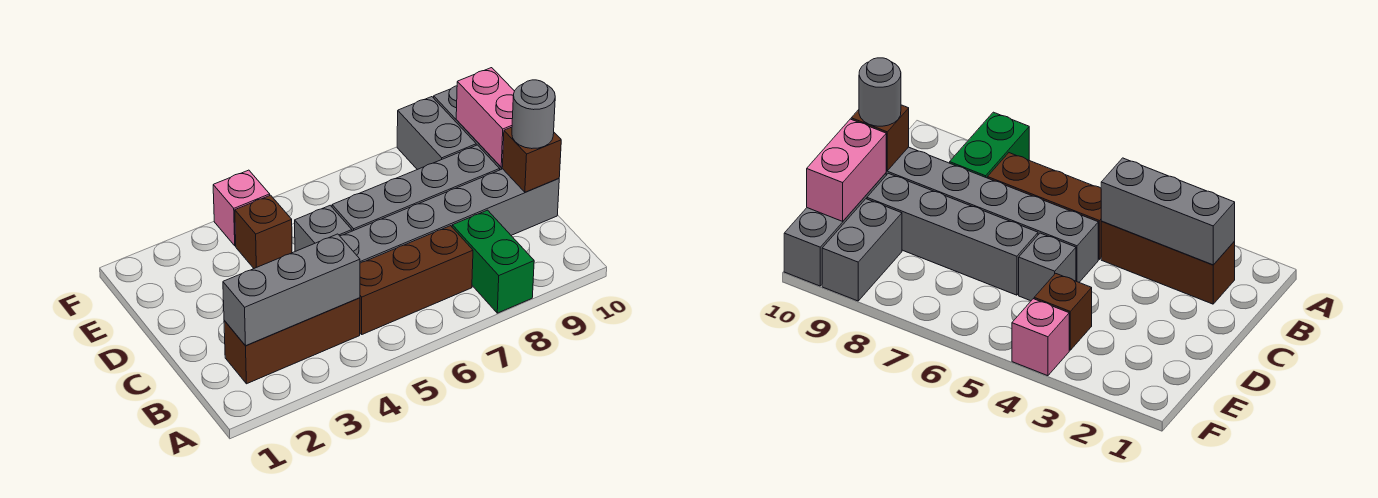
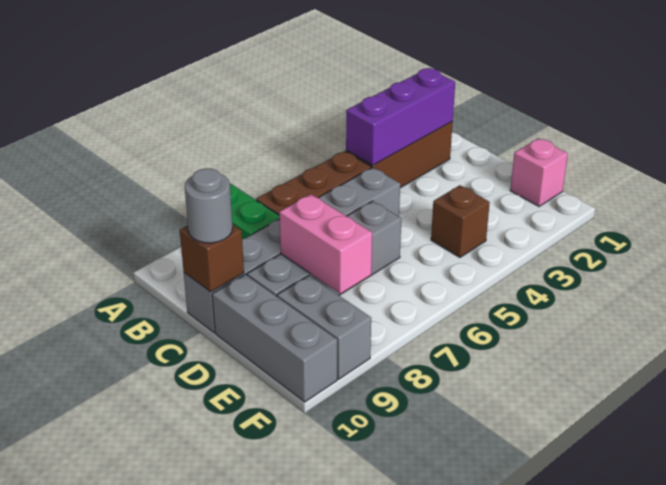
grey 1x3 brick [223,234,360,346] -> purple 1x3 brick [346,68,455,165]
grey 1x1 brick [295,205,352,251] -> none
pink 1x2 brick [456,68,514,167] -> pink 1x2 brick moved to [279,194,372,294]
pink 1x1 brick [213,170,270,246] -> pink 1x1 brick moved to [510,138,568,206]

